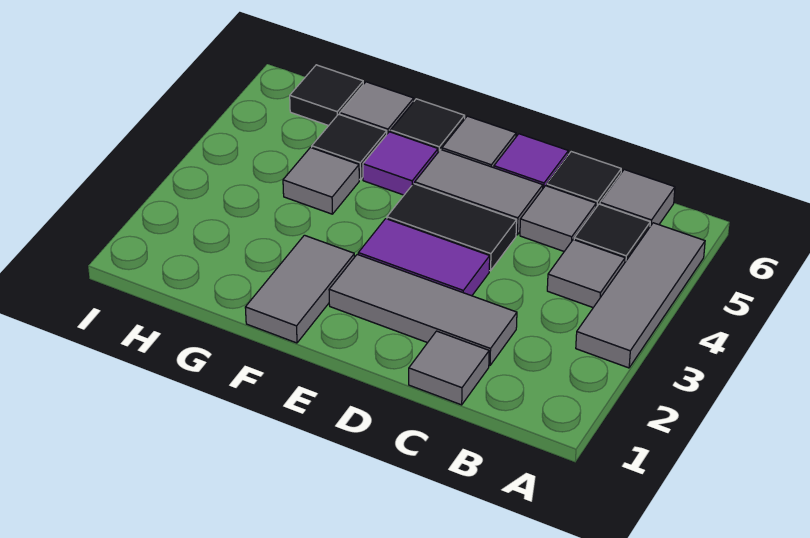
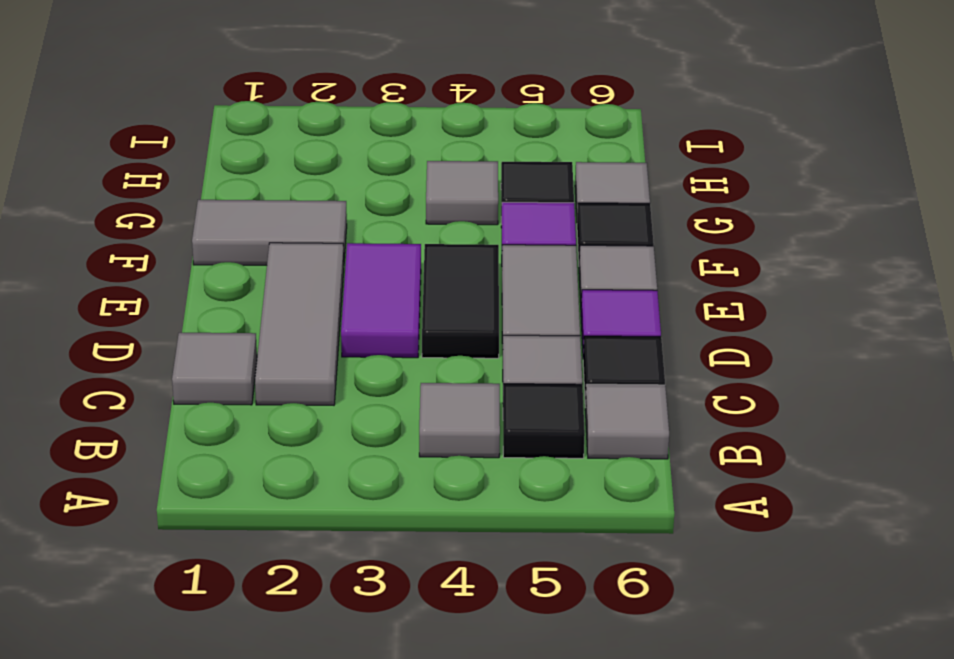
grey 1x3 tile [576,223,705,368] -> none
black 1x1 tile [290,65,363,126] -> none

